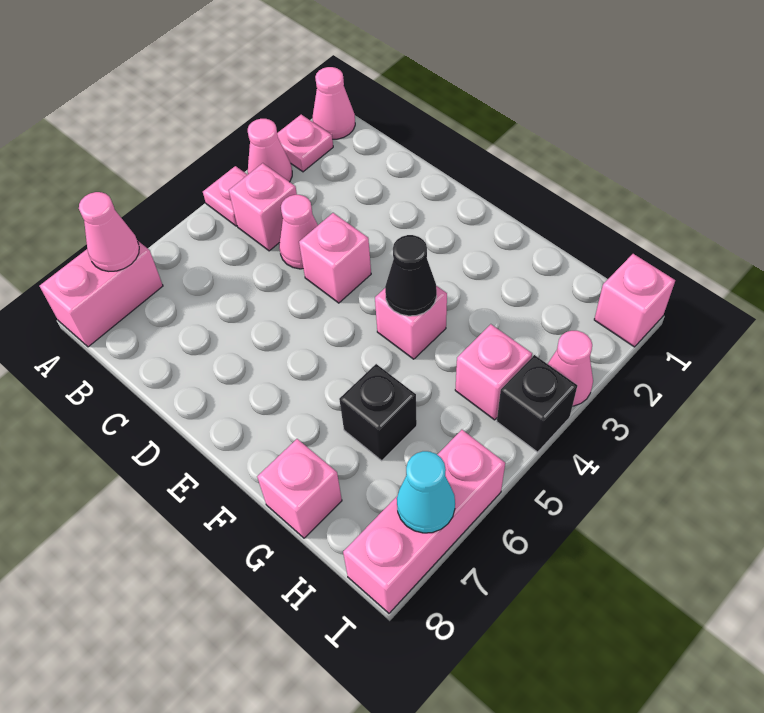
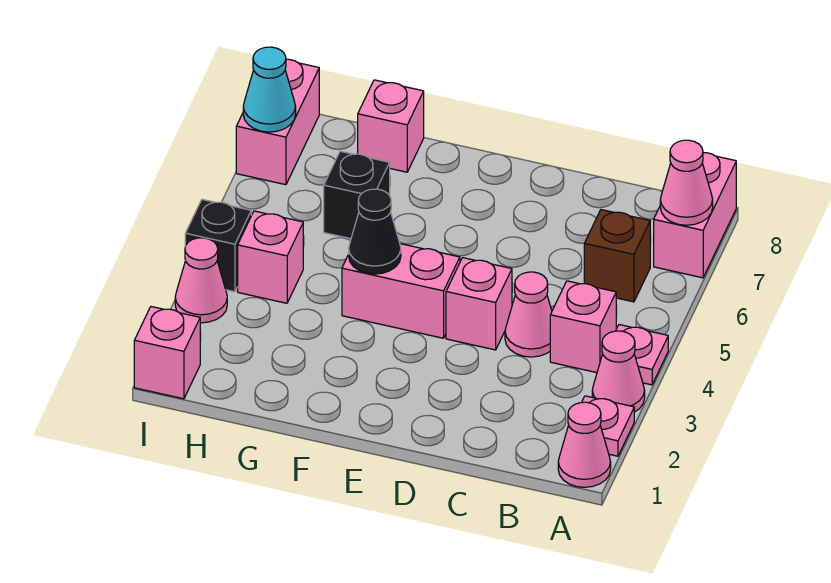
none -> brown 1x1 brick [584,210,650,302]
pink 1x1 brick [375,286,447,359] -> pink 1x2 brick [342,244,460,338]
pink 1x3 brick [343,430,505,613] -> pink 1x2 brick [236,59,319,185]

